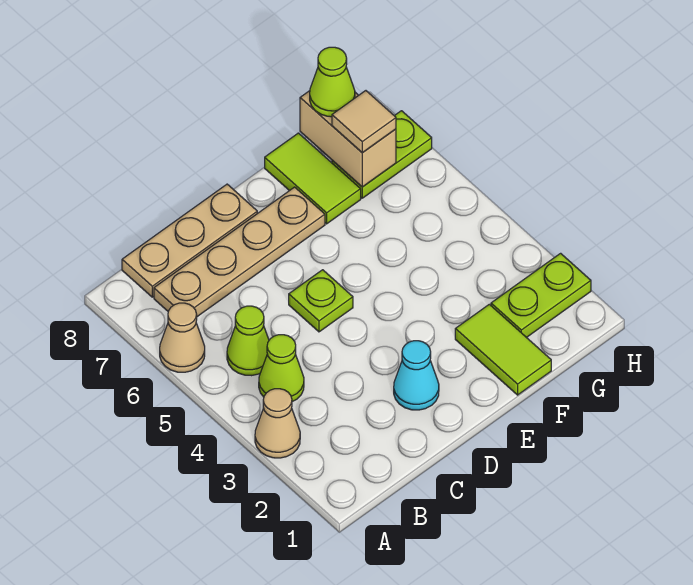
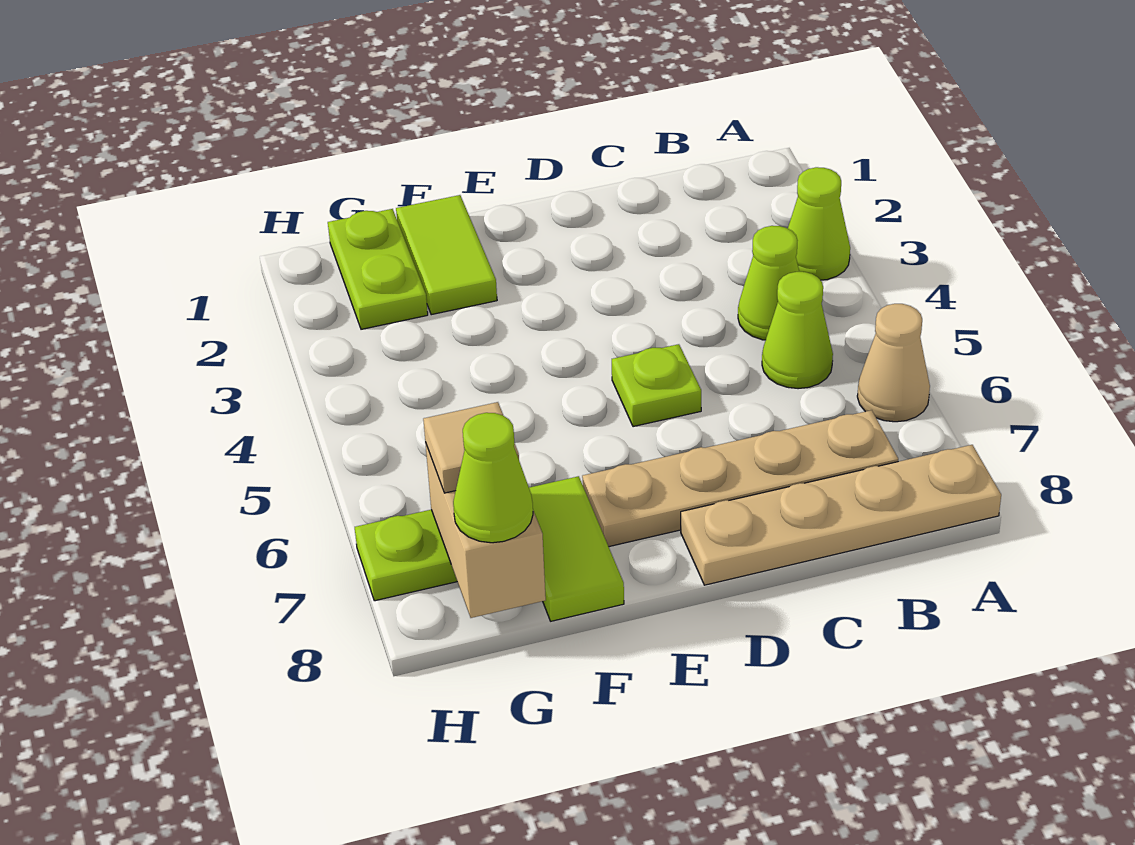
tan 1x1 cone [255,389,300,458] -> lime 1x1 cone [788,167,850,280]
tan 1x3 plate [122,184,257,297] -> tan 1x4 plate [681,445,1001,585]
cyan 1x1 cone [394,341,439,410] -> none
lime 1x2 plate [491,253,591,338] -> lime 1x2 plate turned to [328,209,428,329]

